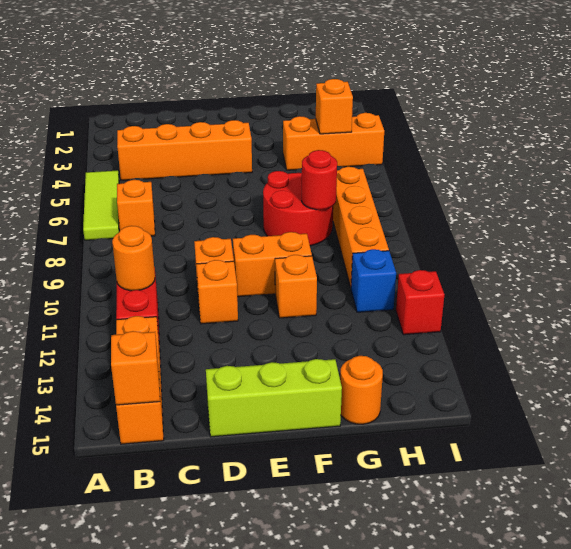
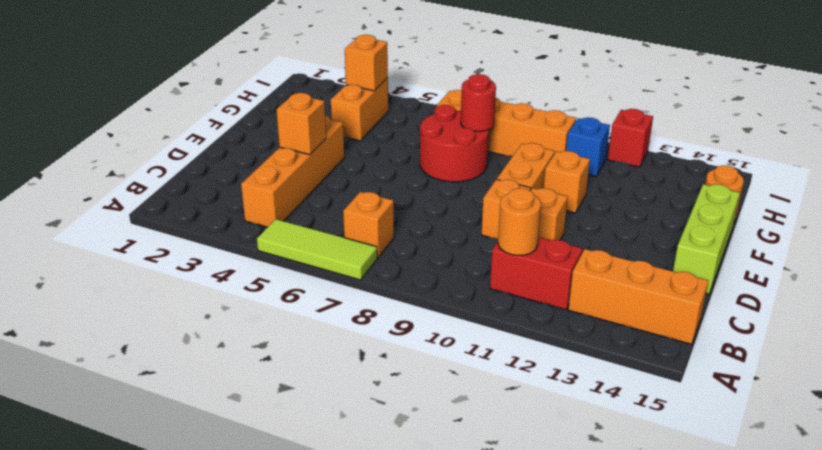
orange 1x1 brick [111,331,160,405] -> orange 1x1 brick moved to [276,93,326,155]
orange 1x3 brick [283,113,384,170] -> orange 1x2 brick [331,78,388,141]

